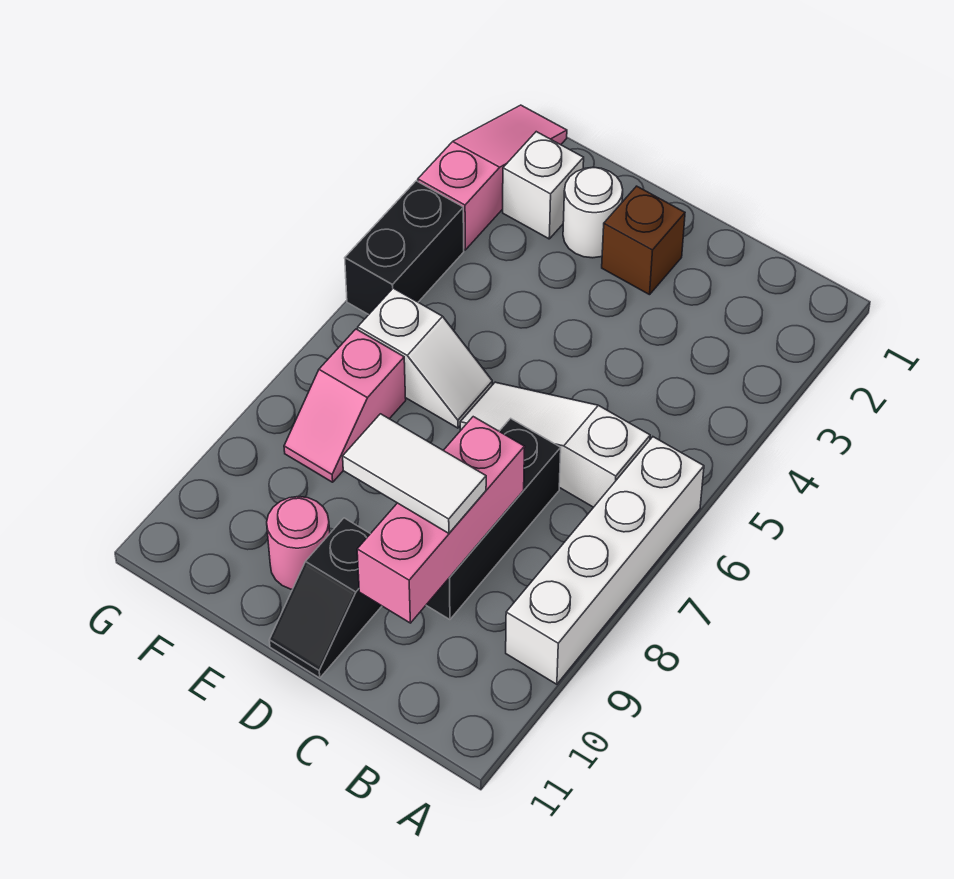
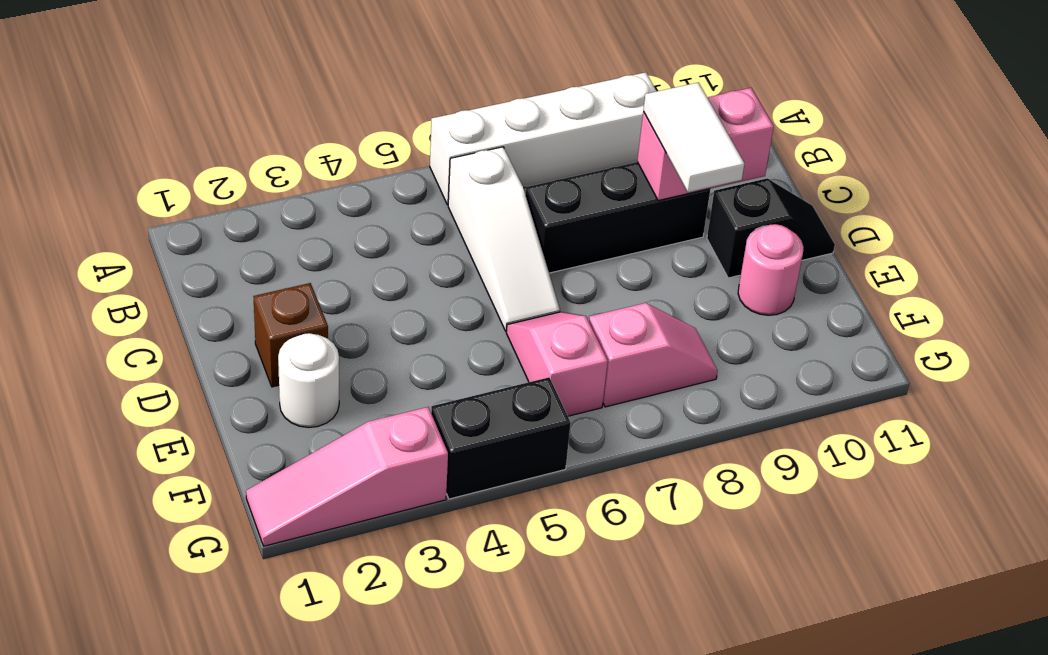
pink 1x3 brick [357,417,525,623] -> pink 1x2 brick [637,88,774,201]
white 1x2 slope [358,288,492,428] -> pink 1x2 slope [506,312,608,416]
white 1x1 brick [503,132,584,239] -> none

